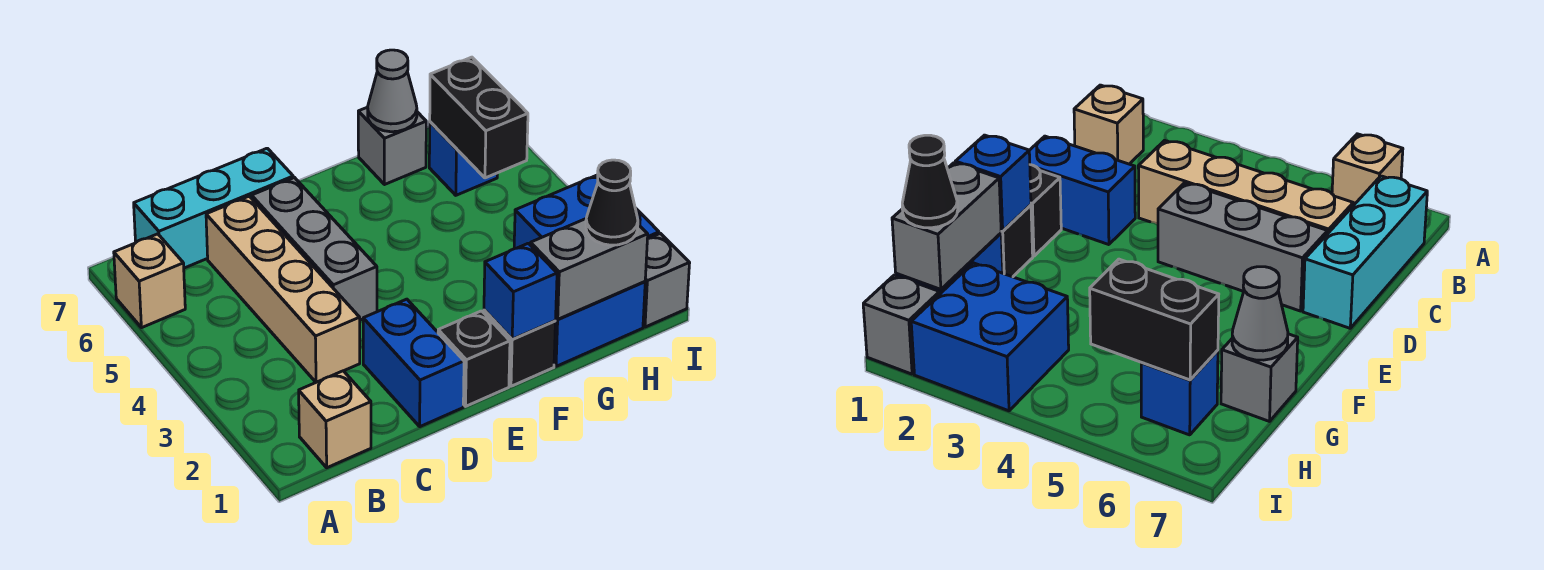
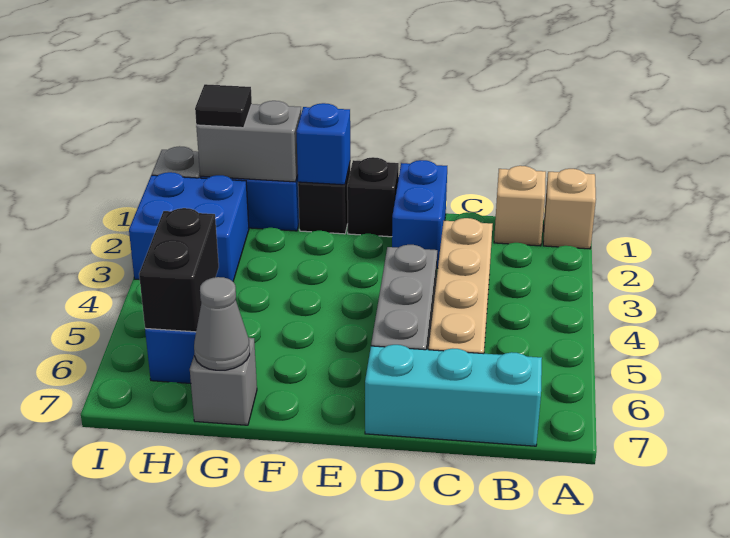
tan 1x1 brick [114,234,185,328] -> tan 1x1 brick moved to [543,169,596,249]
black 1x1 cone [586,160,638,245] -> black 1x1 tile [195,84,252,128]

